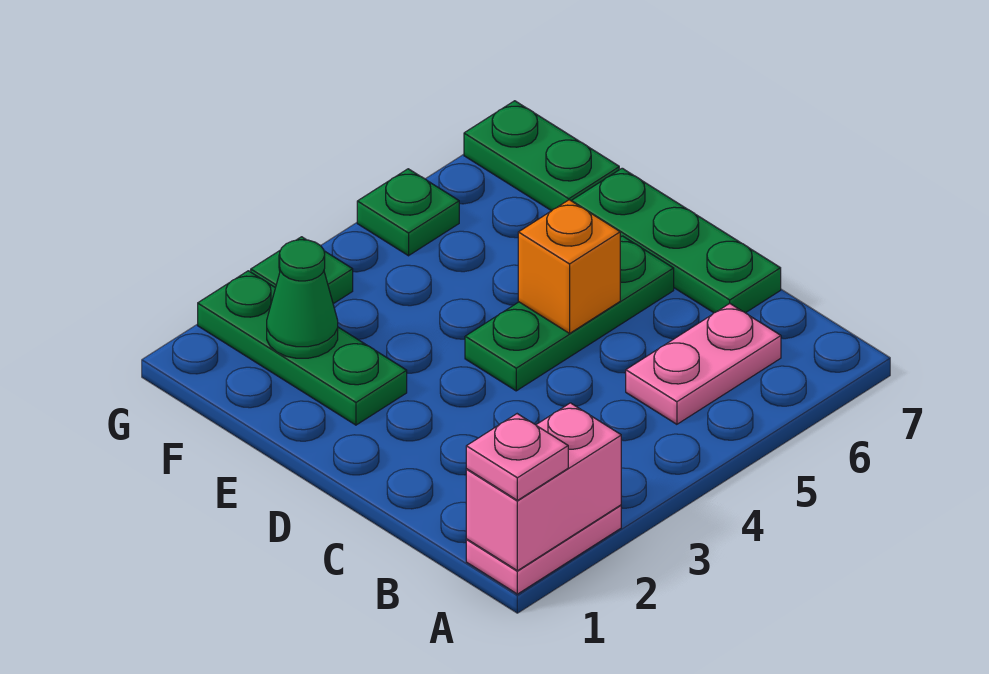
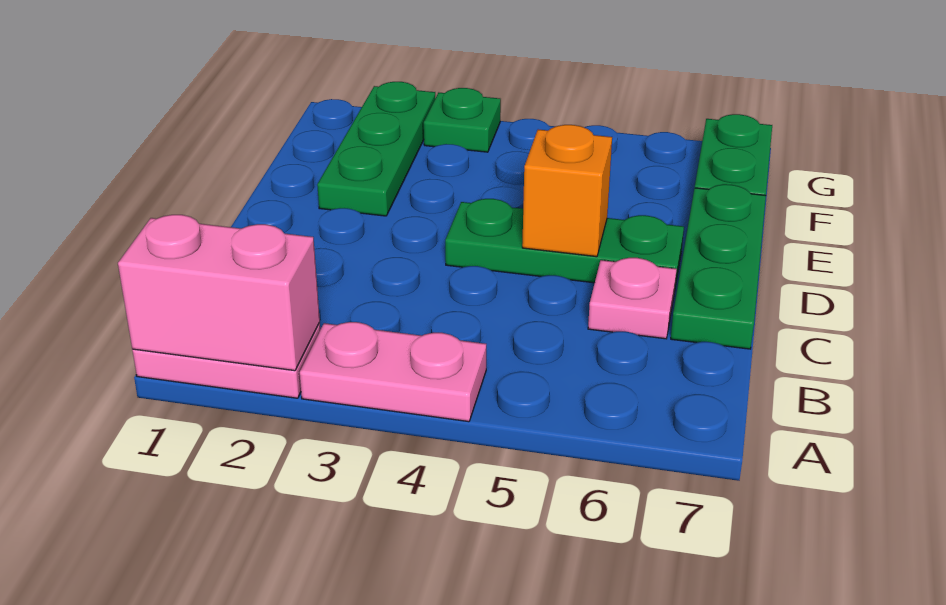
pink 1x1 plate [466,414,568,500] -> pink 1x1 plate moved to [588,258,677,339]
pink 1x2 plate [626,304,781,424] -> pink 1x2 plate moved to [300,322,486,422]
green 1x1 cone [267,240,338,358] -> none
green 1x1 plate [357,169,459,256] -> none

